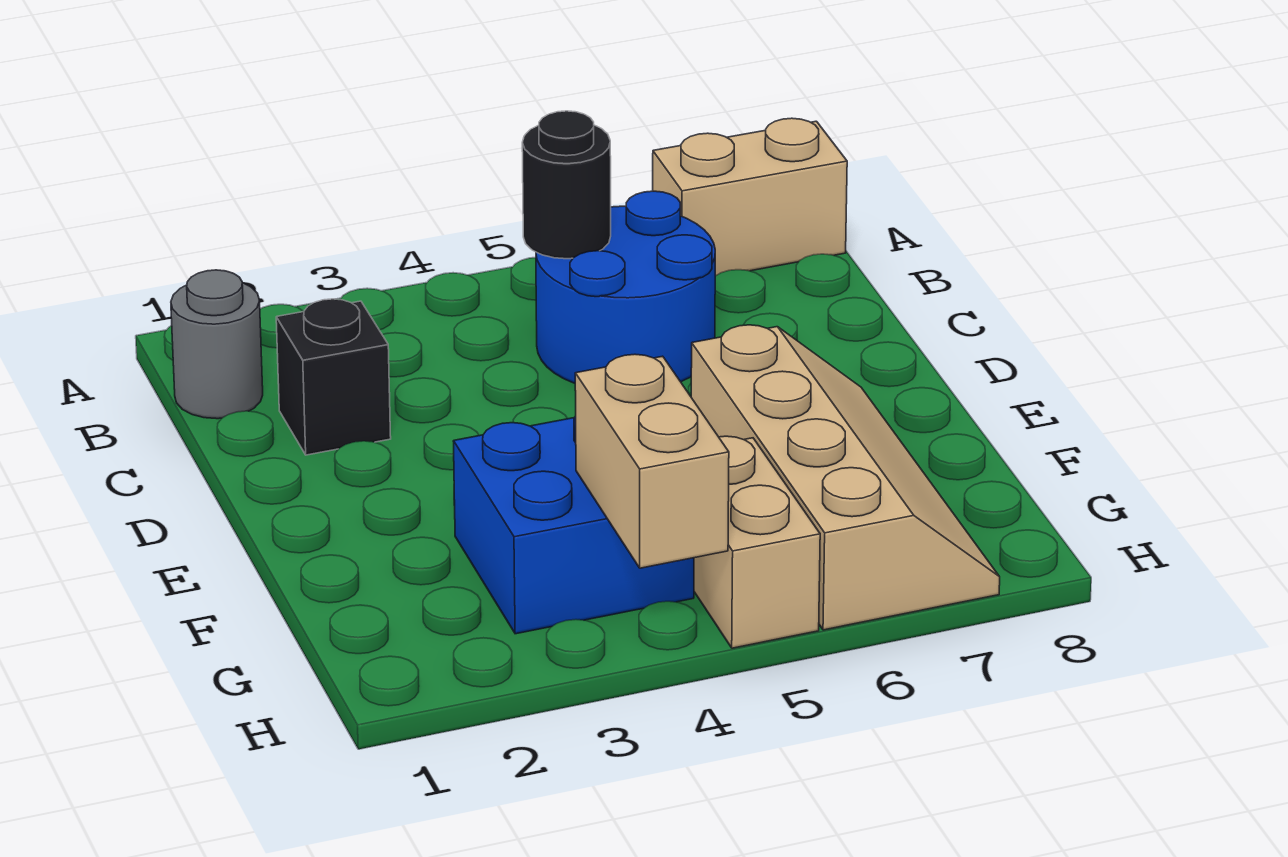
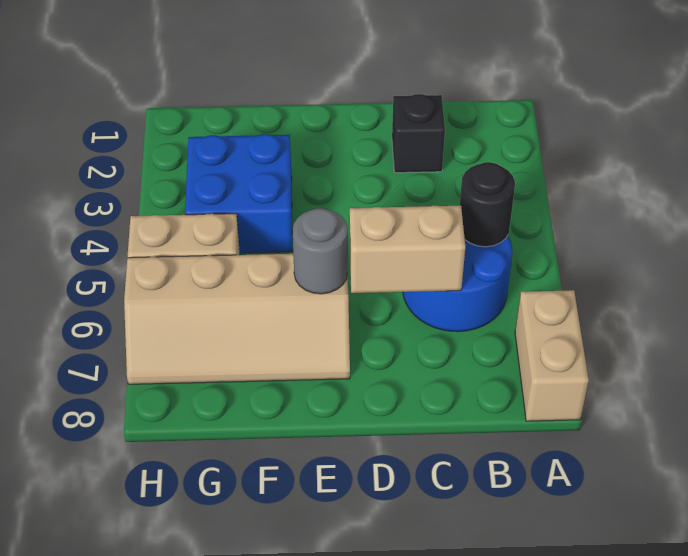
grey 1x1 round brick [171,270,263,419] -> grey 1x1 round brick moved to [292,208,348,294]
tan 1x2 brick [575,354,729,568] -> tan 1x2 brick moved to [349,206,465,293]

